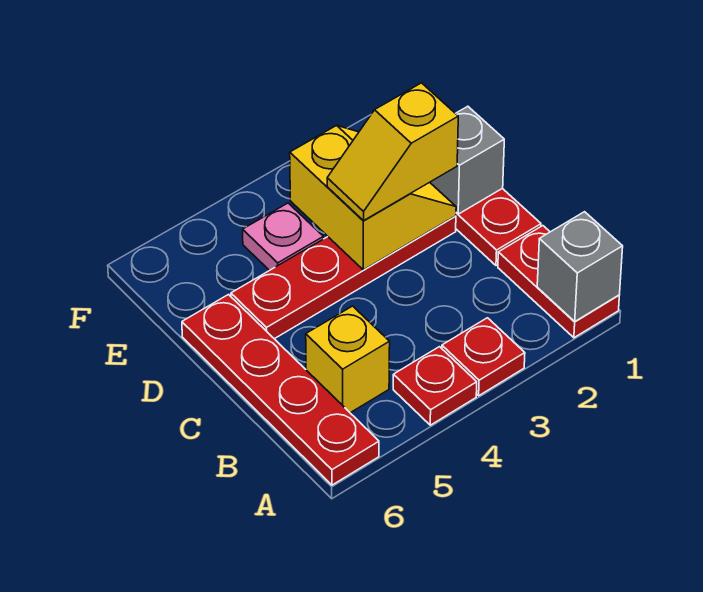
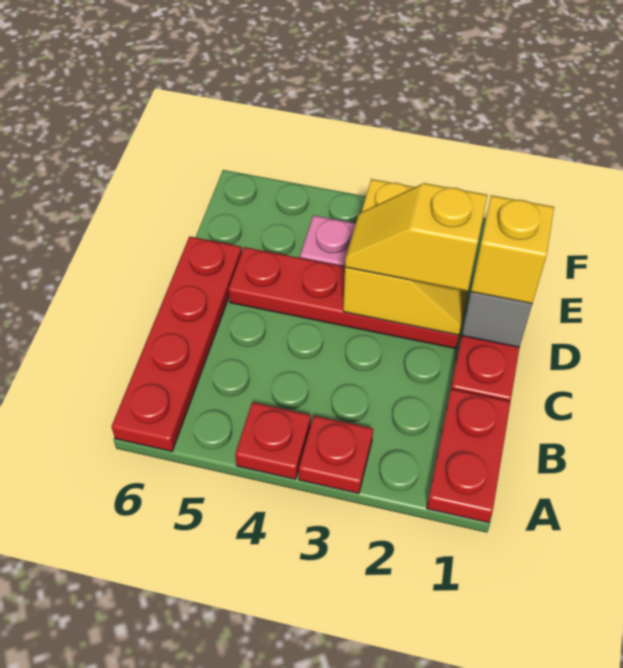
grey 1x1 brick [537,212,623,322] -> none
yellow 1x1 brick [306,306,390,413] -> yellow 1x1 brick moved to [471,195,554,304]

